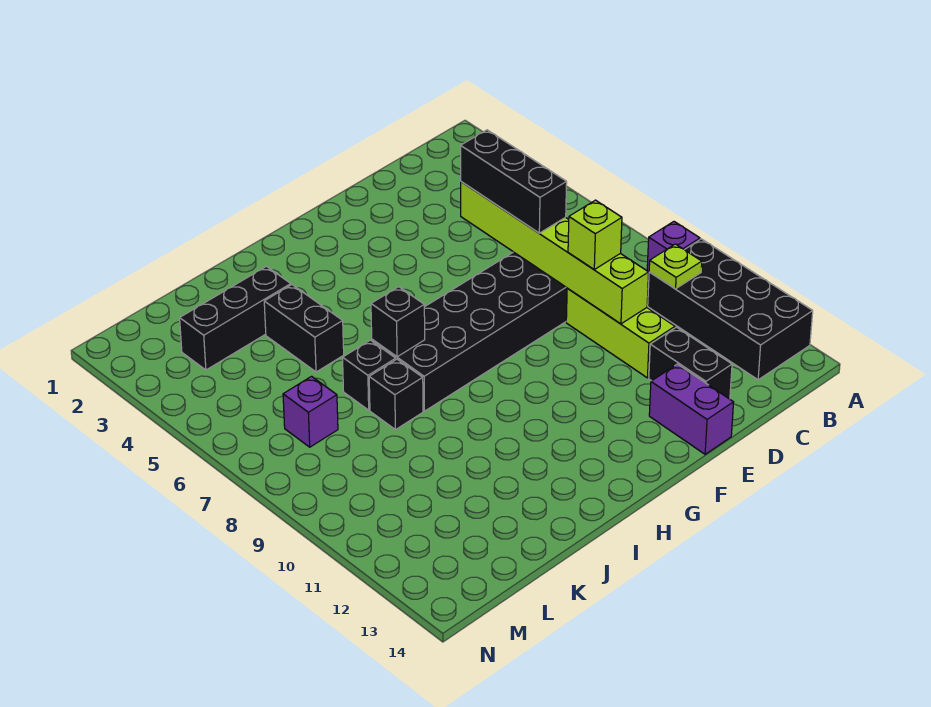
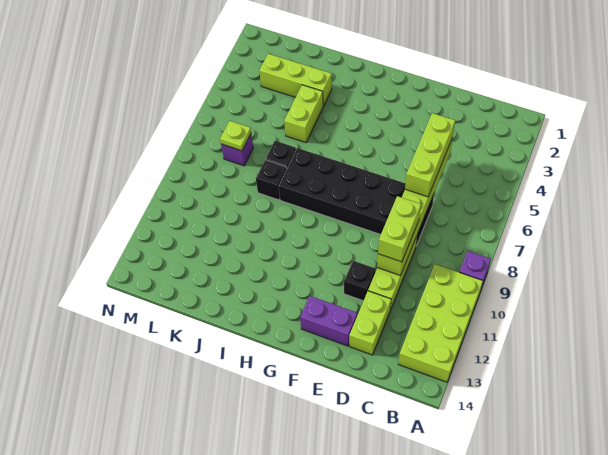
black 2x4 brick [648,239,813,380] -> lime 2x4 brick [399,264,483,382]
lime 1x1 plate [649,244,702,289] -> lime 1x1 plate moved to [220,121,251,151]
black 1x3 brick [461,130,567,233] -> lime 1x3 brick [405,113,455,197]
lime 1x1 brick [568,200,622,269] -> lime 1x2 brick [378,196,421,262]
black 1x2 brick [649,327,732,399] -> lime 1x2 brick [349,291,391,355]
purple 1x2 brick [649,364,734,454] -> purple 1x2 brick turned to [300,296,357,346]
black 1x1 brick [371,287,425,357] -> black 1x1 brick moved to [344,261,376,301]
black 1x3 brick [180,266,291,370] -> lime 1x3 brick [259,54,332,106]
black 1x2 brick [264,285,344,372] -> lime 1x2 brick [284,85,323,143]

